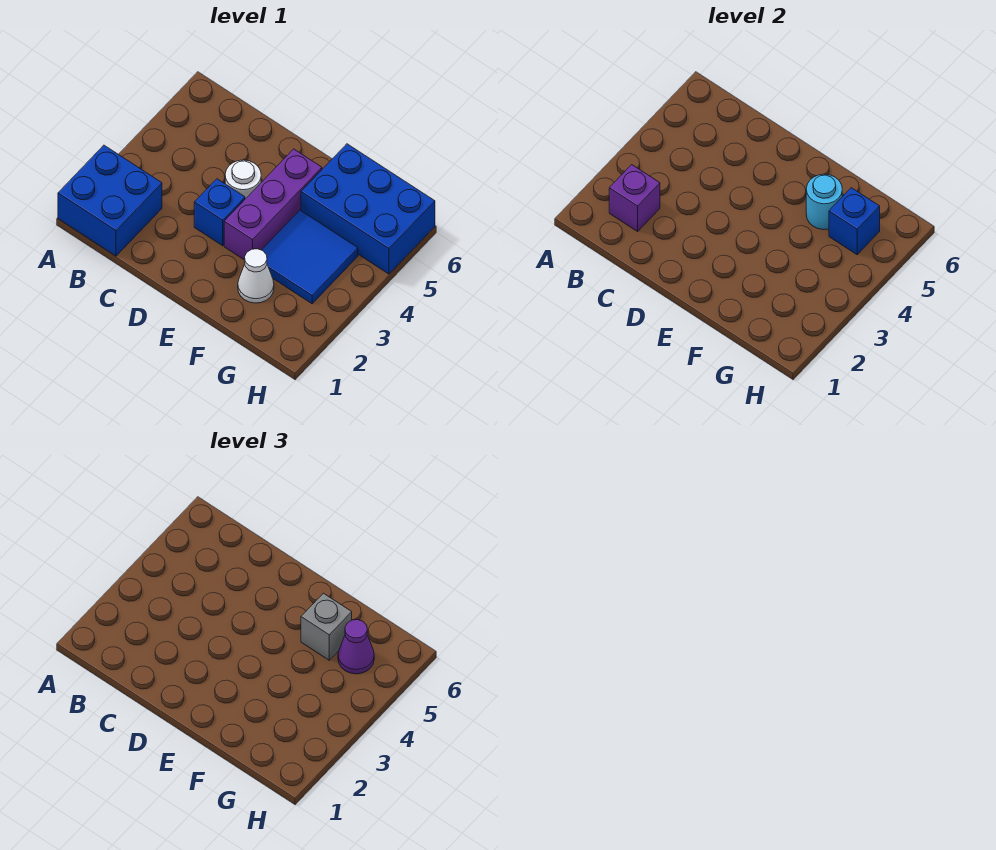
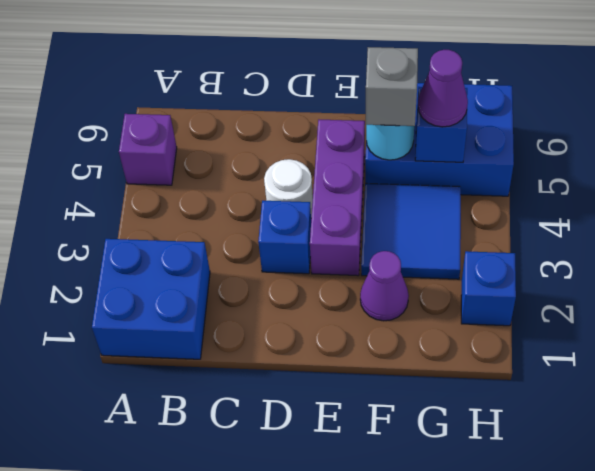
purple 1x1 brick [609,165,660,231] -> purple 1x1 brick moved to [119,114,177,185]
white 1x1 cone [238,249,274,303] -> purple 1x1 cone [360,251,409,321]
none -> blue 1x1 brick [461,251,516,326]

